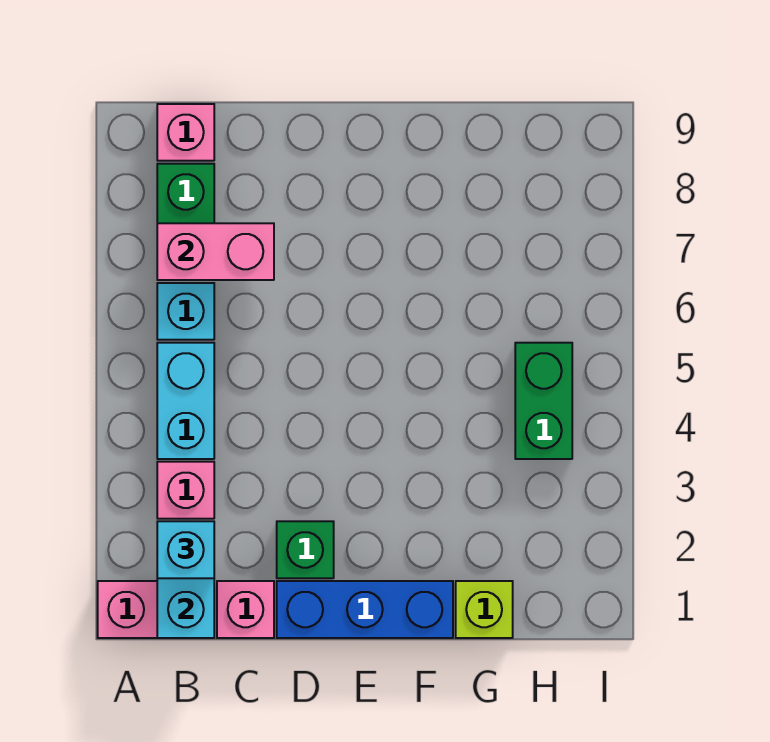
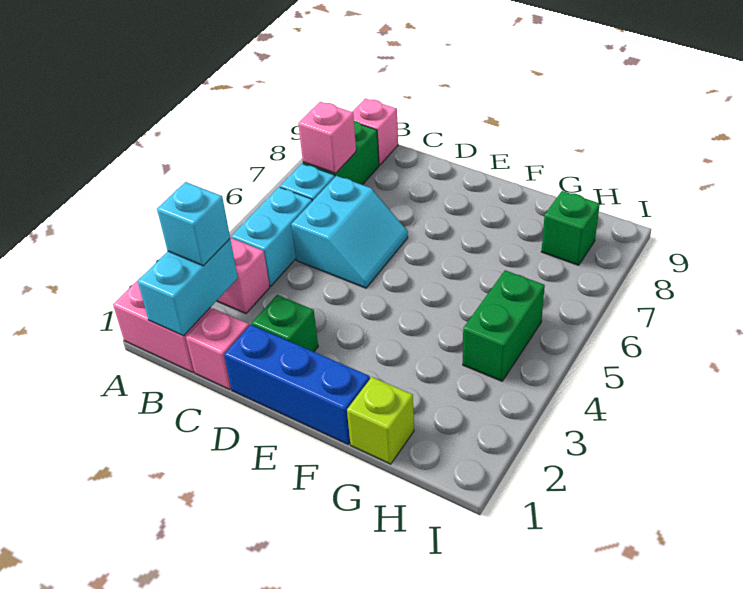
pink 1x2 brick [157,223,274,280] -> pink 1x1 brick [298,102,356,173]
none -> cyan 2x2 slope [291,176,408,288]
none -> green 1x1 brick [541,191,600,265]

